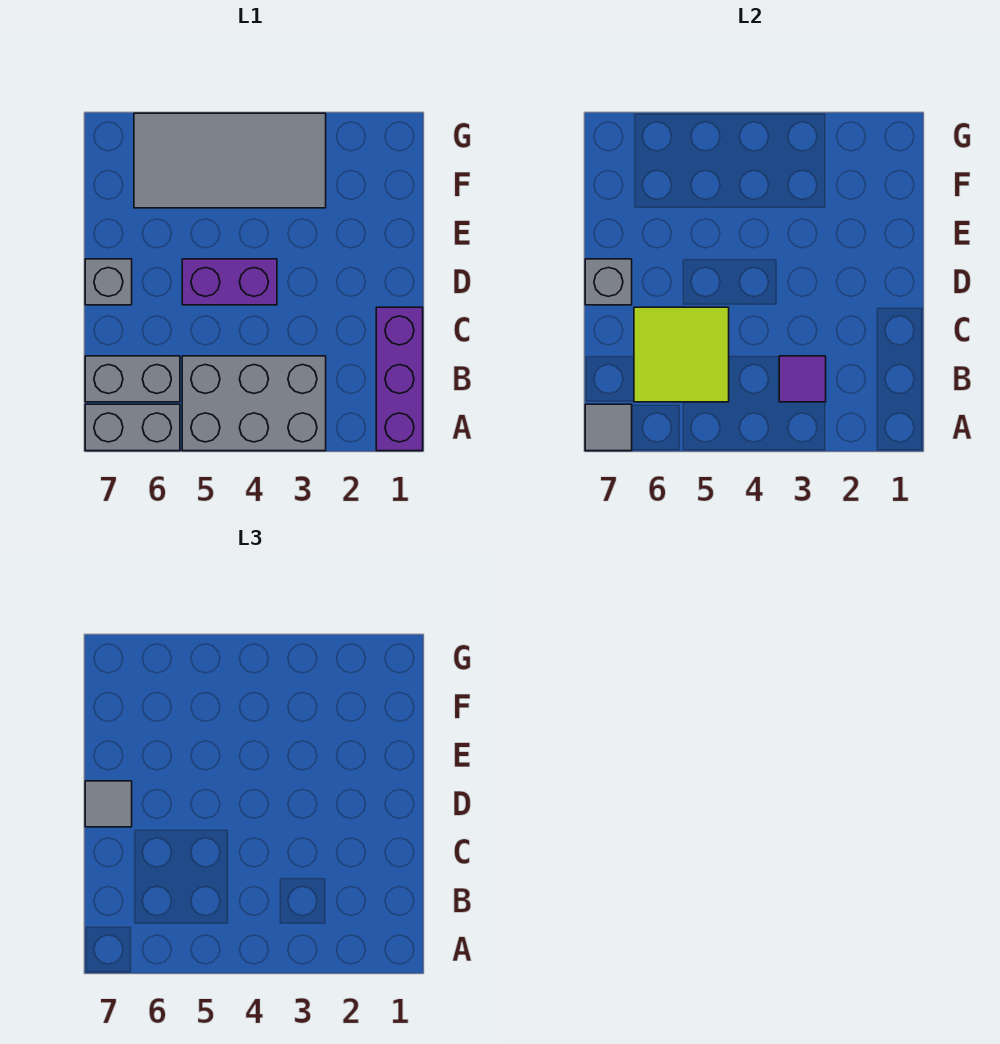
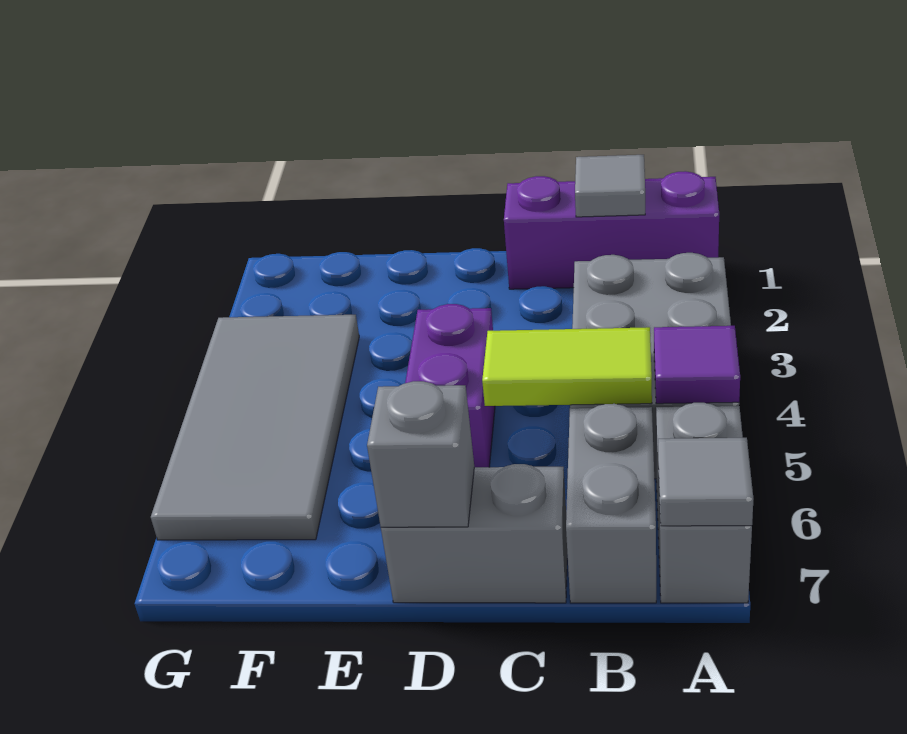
purple 1x1 tile [779,356,826,402] -> purple 1x1 tile moved to [654,326,740,404]
lime 2x2 tile [634,307,729,402] -> lime 1x2 tile [482,327,652,406]
grey 1x1 brick [85,259,132,305] -> grey 1x2 brick [381,464,567,603]
grey 1x1 tile [85,781,132,827] -> grey 1x1 tile moved to [575,155,645,217]

